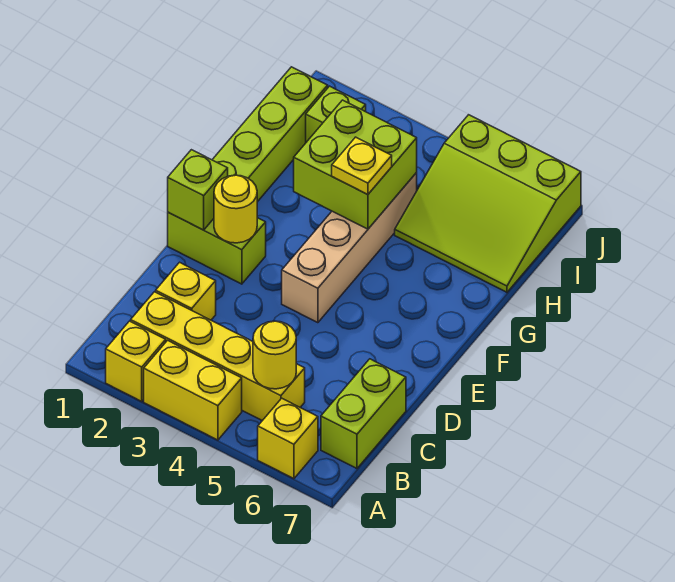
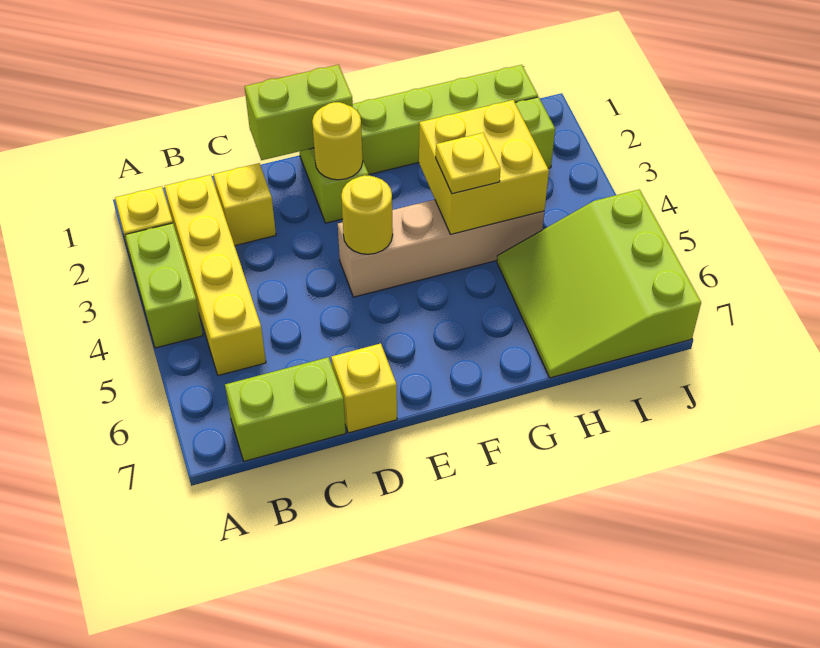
yellow 1x2 brick [144,340,242,440] -> lime 1x2 brick [125,223,203,348]
yellow 1x1 brick [258,398,318,479] -> yellow 1x1 brick moved to [331,343,397,433]
yellow 1x1 round brick [253,321,296,389] -> yellow 1x1 round brick moved to [341,175,393,254]
lime 1x1 brick [168,150,228,230] -> lime 1x2 brick [244,65,353,160]
lime 2x2 brick [294,100,417,229] -> yellow 2x2 brick [419,100,549,234]

